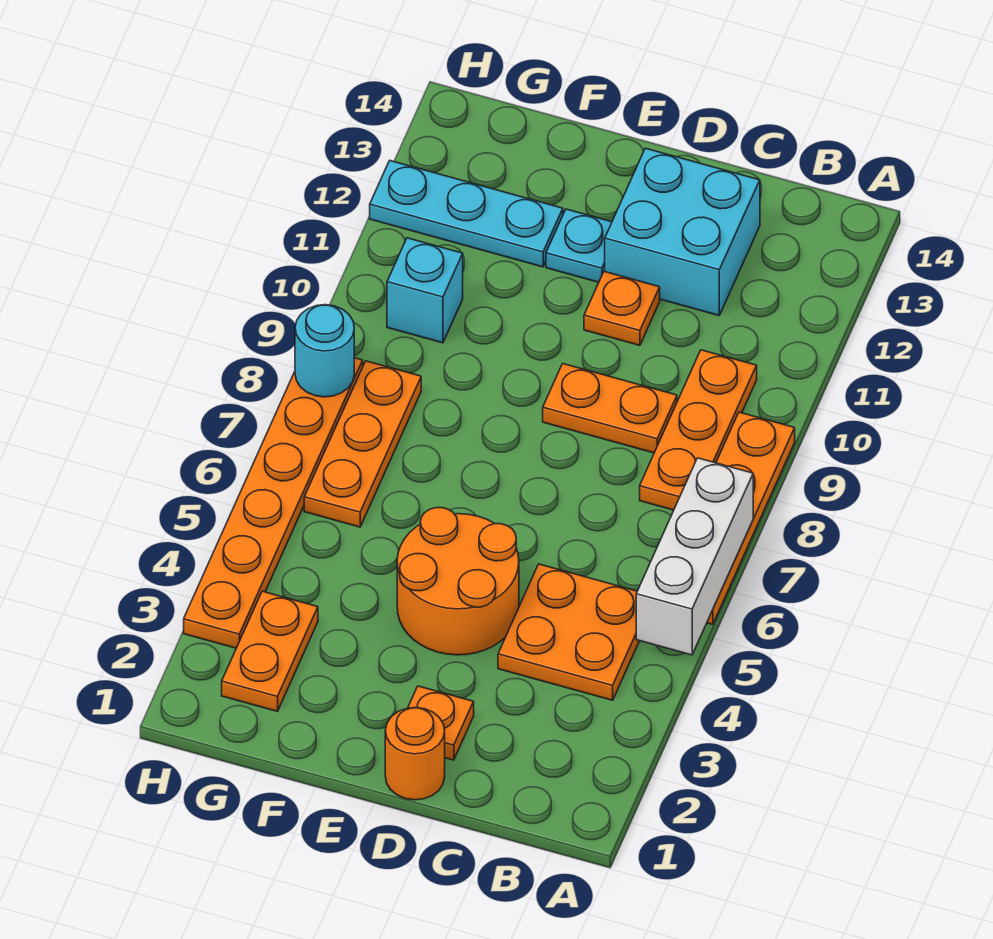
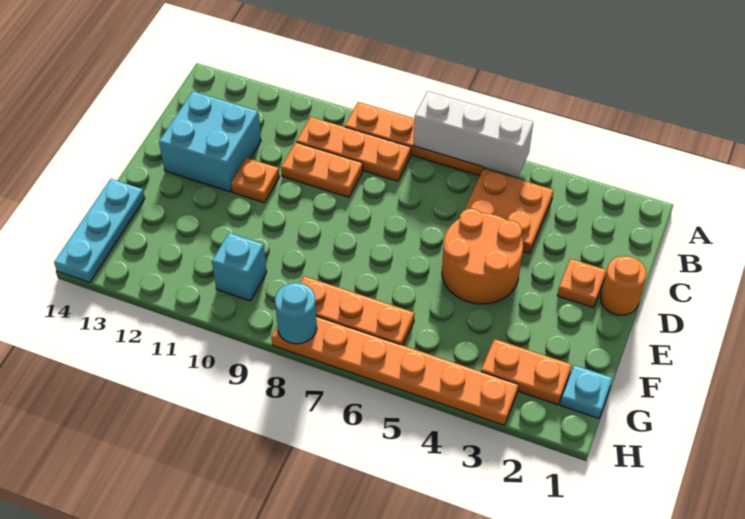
orange 1x2 plate [543,364,677,453] -> orange 1x2 plate turned to [281,142,363,197]
cyan 1x1 plate [546,209,612,282] -> cyan 1x1 plate moved to [560,365,612,419]
cyan 1x3 plate [370,161,563,267] -> cyan 1x3 plate moved to [54,179,145,283]

